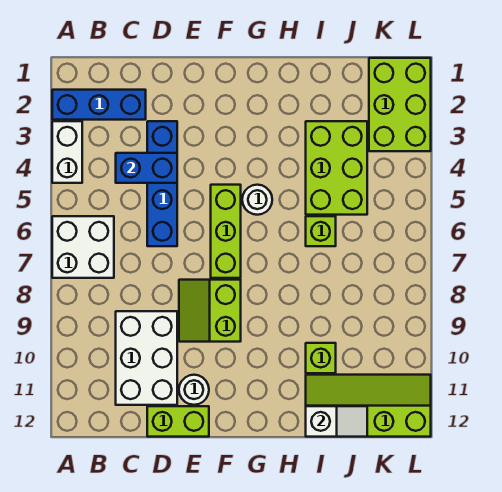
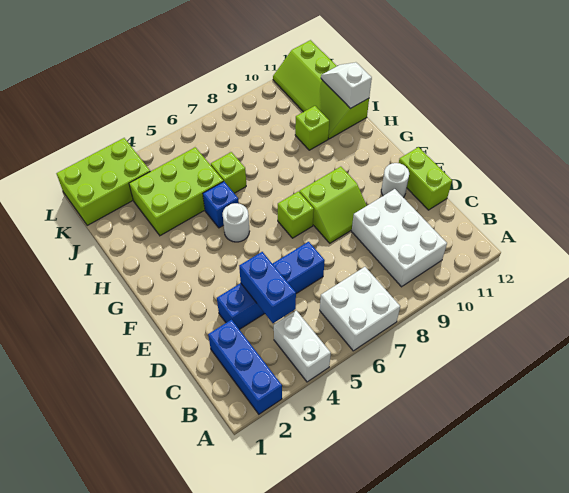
white 1x2 brick [52,121,82,183] -> white 1x2 brick turned to [274,311,331,382]
white 2x3 brick [116,311,177,405] -> white 2x3 brick turned to [352,189,447,287]
lime 1x3 brick [211,185,241,278] -> lime 1x1 brick [278,191,314,238]
none -> blue 1x1 brick [203,181,239,228]

